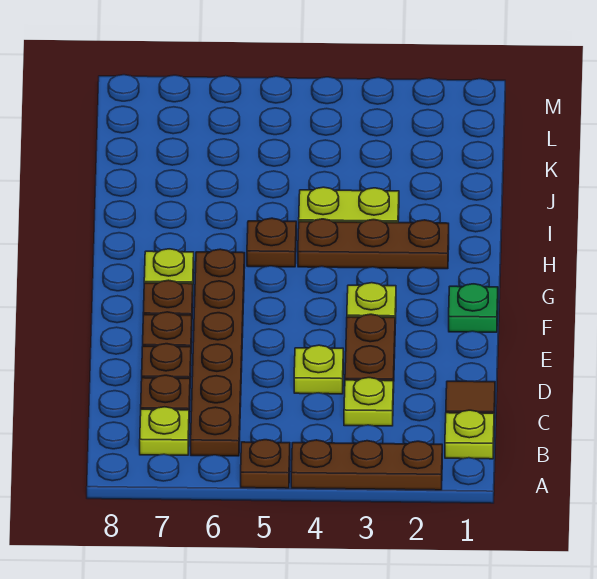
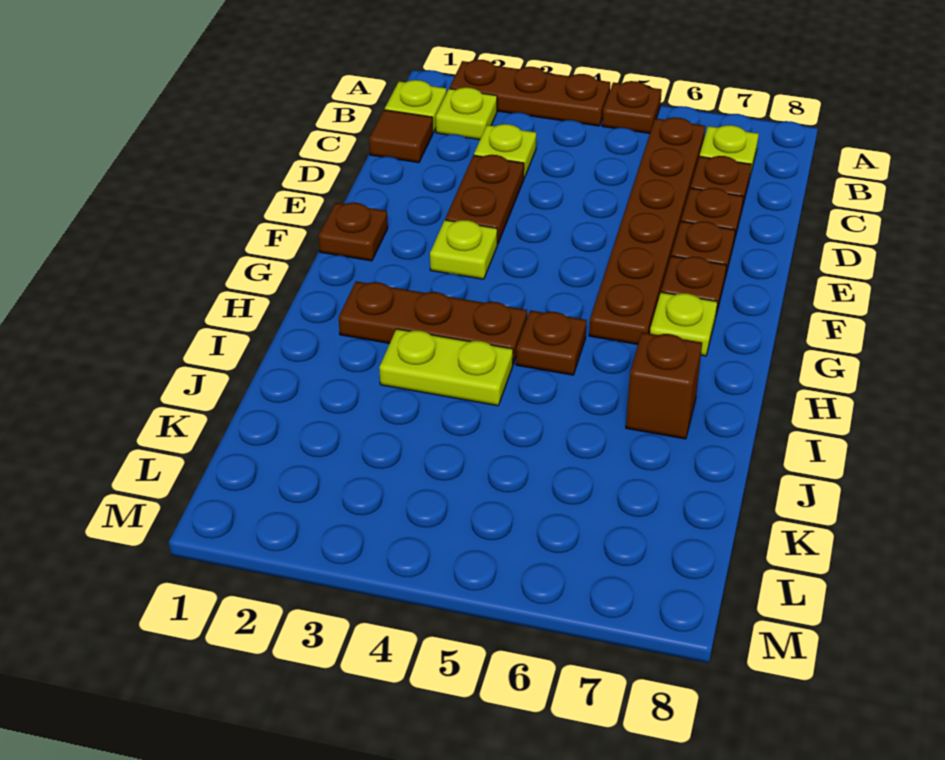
lime 1x1 plate [294,345,343,394] -> lime 1x1 plate moved to [436,87,497,140]
green 1x1 plate [449,284,498,332] -> brown 1x1 plate [319,203,388,261]
none -> brown 1x1 brick [626,332,702,439]

